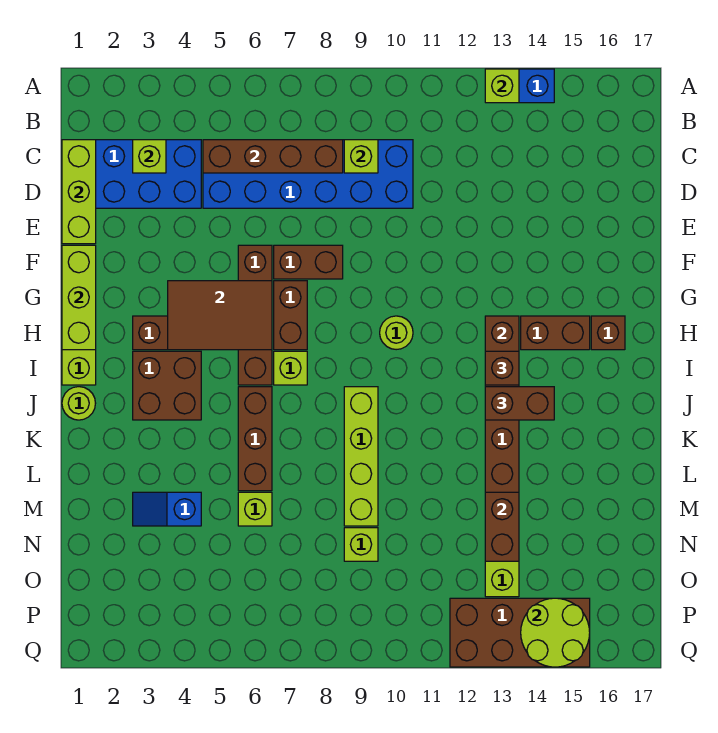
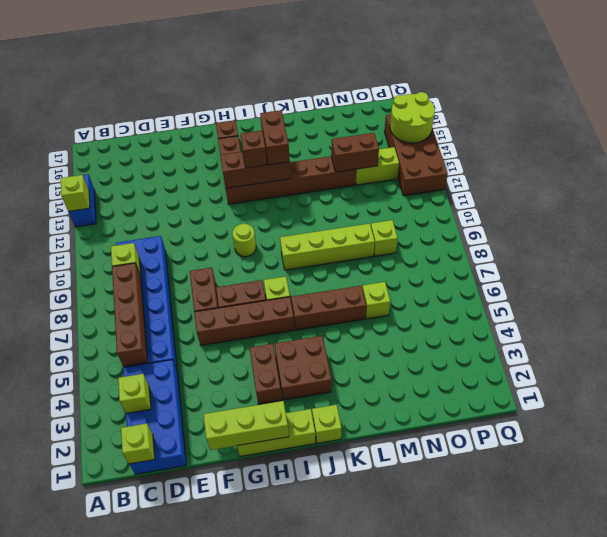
lime 1x3 brick [62,140,96,244] -> lime 1x1 brick [121,424,155,464]
brown 2x3 tile [168,281,272,350] -> none
lime 1x1 round brick [62,387,96,420] -> lime 1x1 brick [312,405,342,443]
blue 1x2 slope [133,492,201,526] -> none

